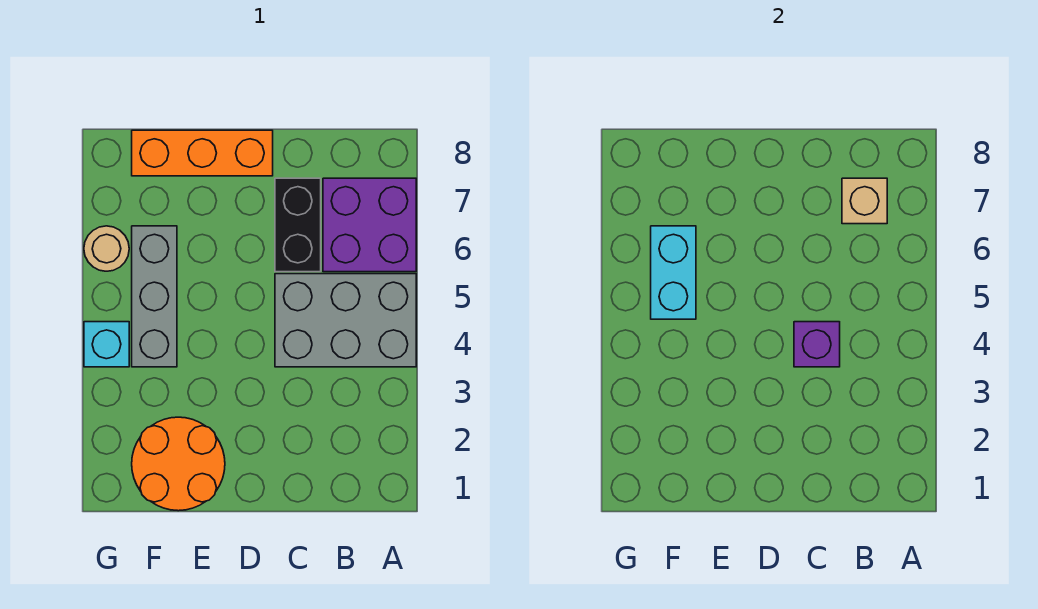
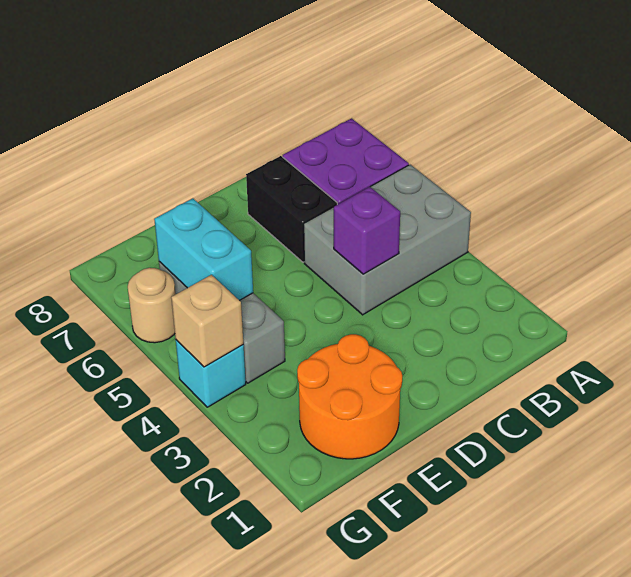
tan 1x1 brick [842,178,887,224] -> tan 1x1 brick moved to [171,275,243,367]
orange 1x3 brick [132,130,273,176] -> none

